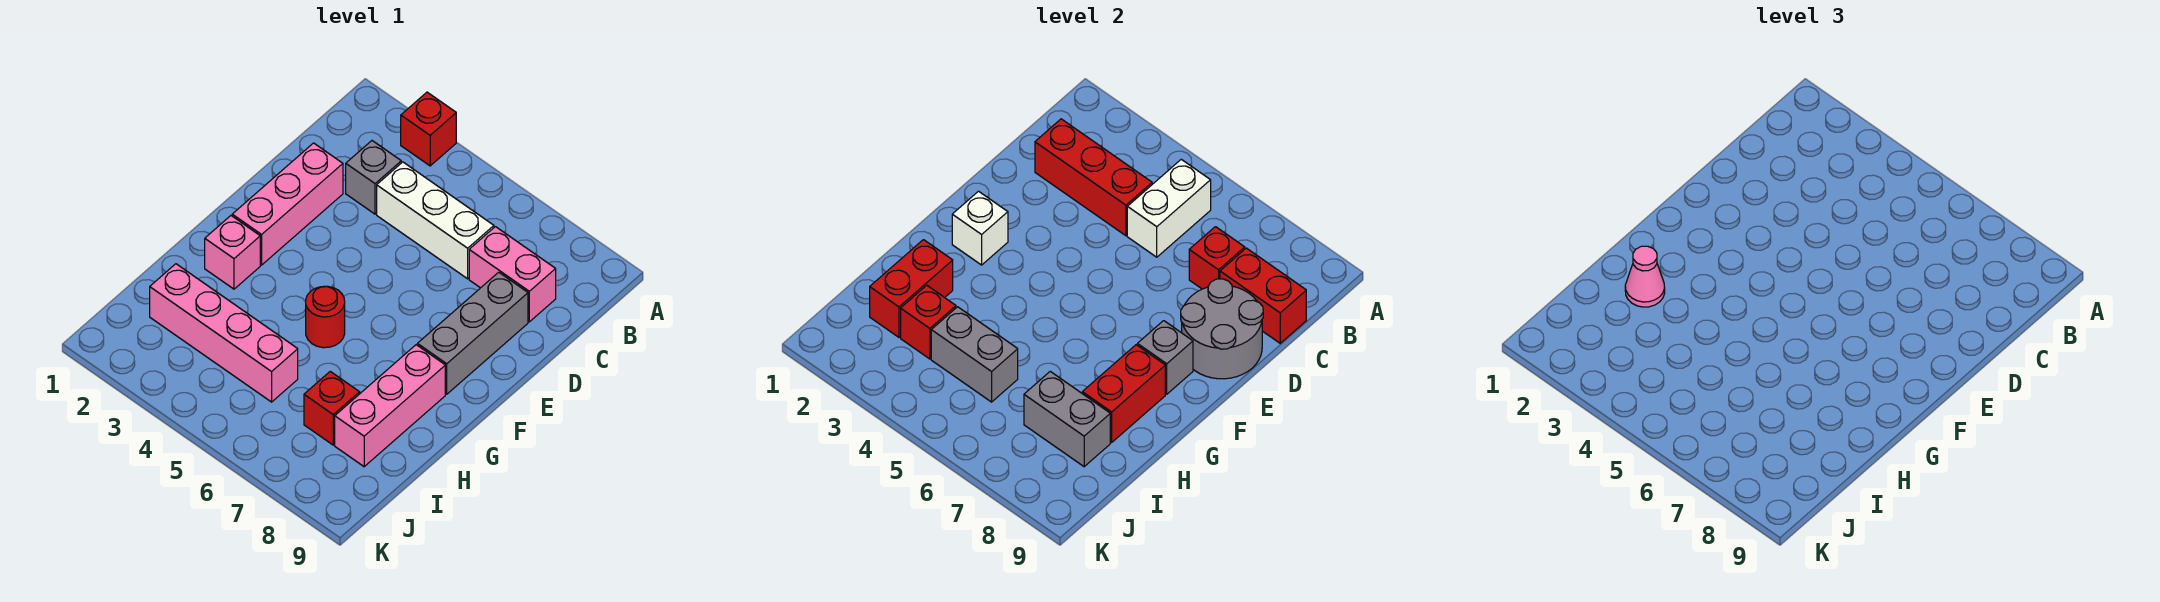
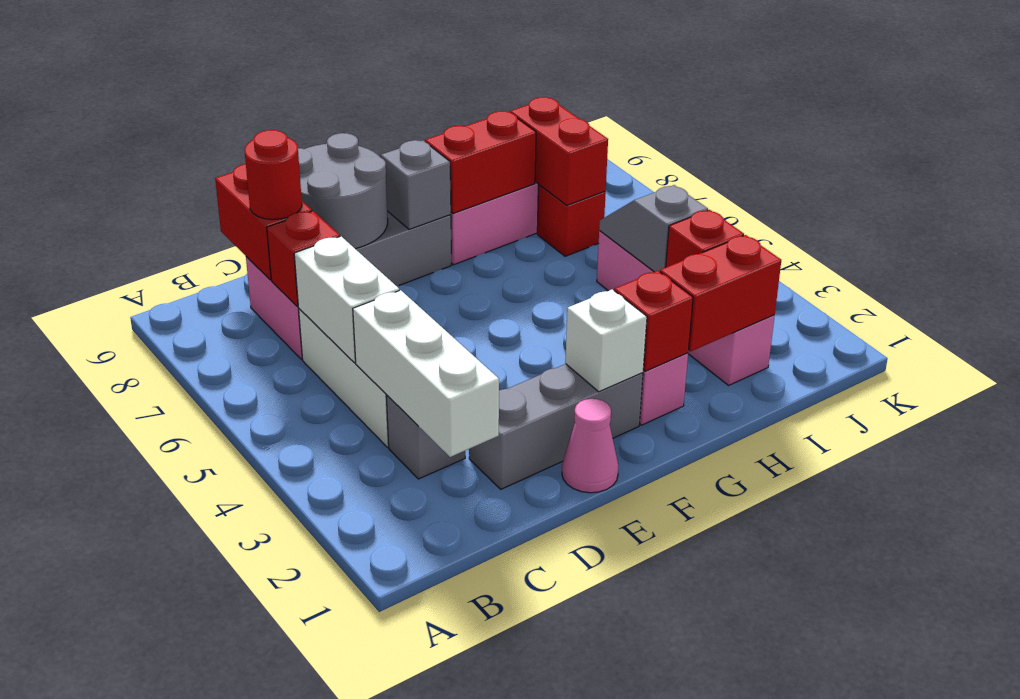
red 1x1 brick [401,92,456,166] -> red 1x1 brick moved to [614,271,693,371]
white 1x2 brick [1127,159,1211,257] -> white 1x2 brick turned to [294,236,399,363]
red 1x3 brick [1035,119,1152,236] -> white 1x3 brick [353,290,499,457]
pink 1x3 brick [232,143,343,265] -> grey 1x3 brick [469,364,643,489]
red 1x1 round brick [306,286,345,348] -> red 1x1 round brick moved to [245,130,302,220]
pink 1x1 cone [1625,246,1665,307] -> pink 1x1 cone moved to [562,399,618,493]
grey 1x2 brick [931,307,1018,402] -> grey 1x2 slope [599,185,708,272]
grey 1x2 brick [1024,371,1110,467] -> red 1x2 brick [510,97,608,205]

